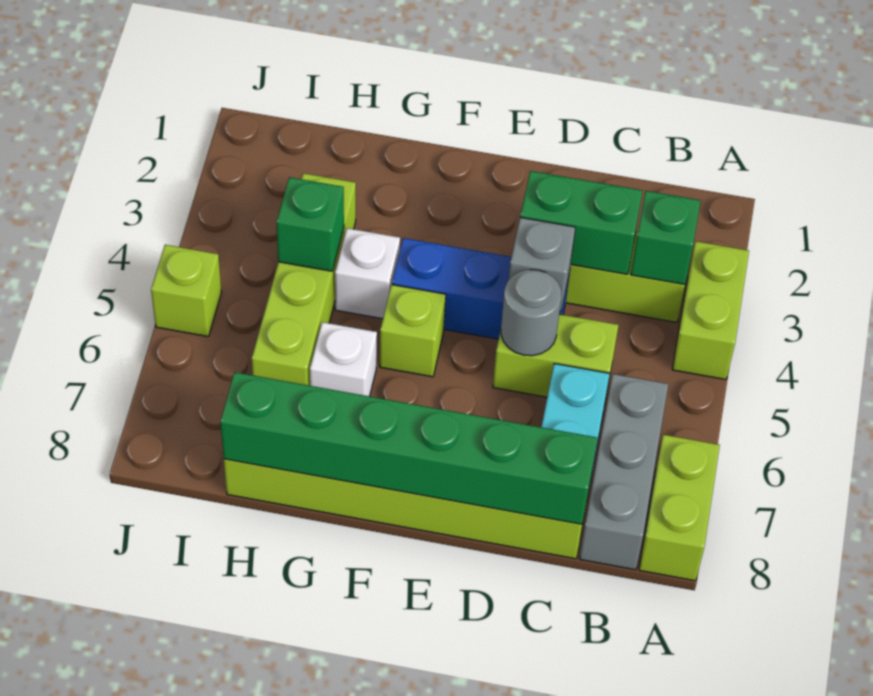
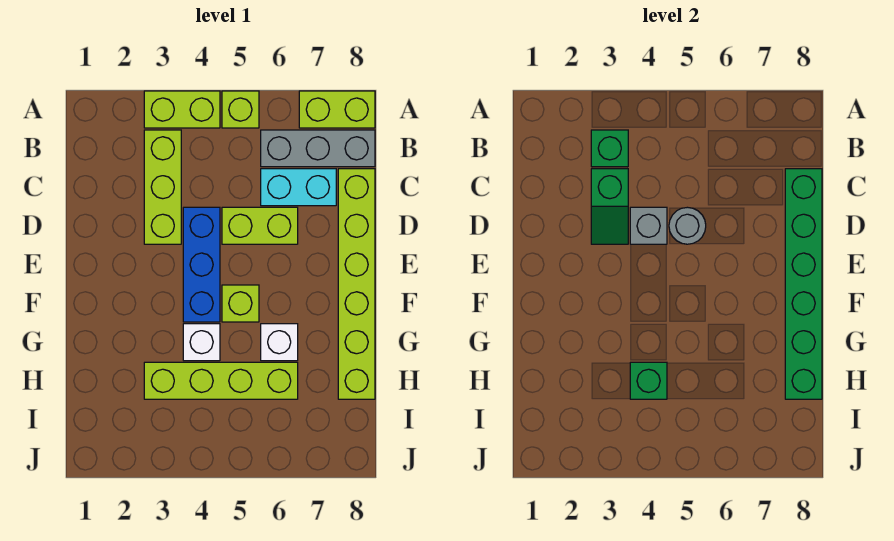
green 1x2 brick [520,171,643,274] -> green 1x2 slope [591,169,628,244]
lime 1x2 brick [493,314,618,397] -> lime 1x2 brick turned to [222,207,298,244]
lime 1x1 brick [151,245,222,336] -> lime 1x1 brick moved to [222,91,259,128]

